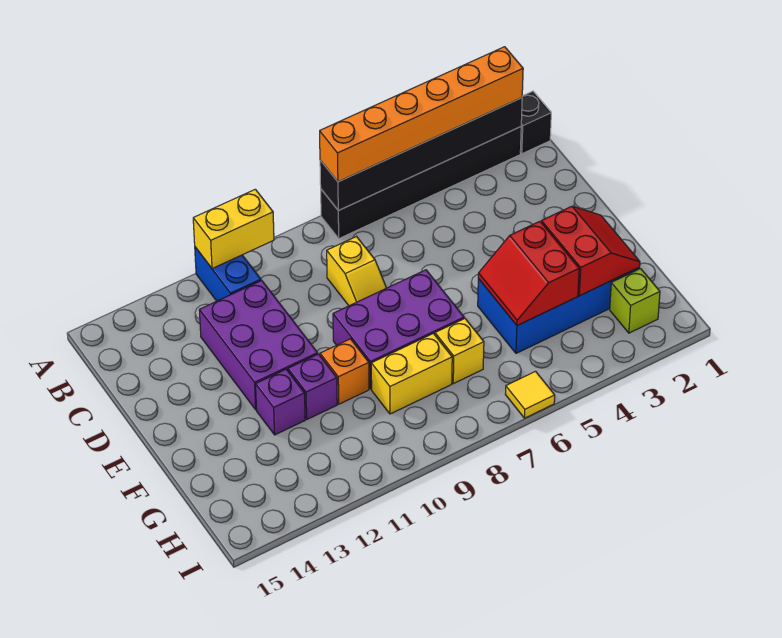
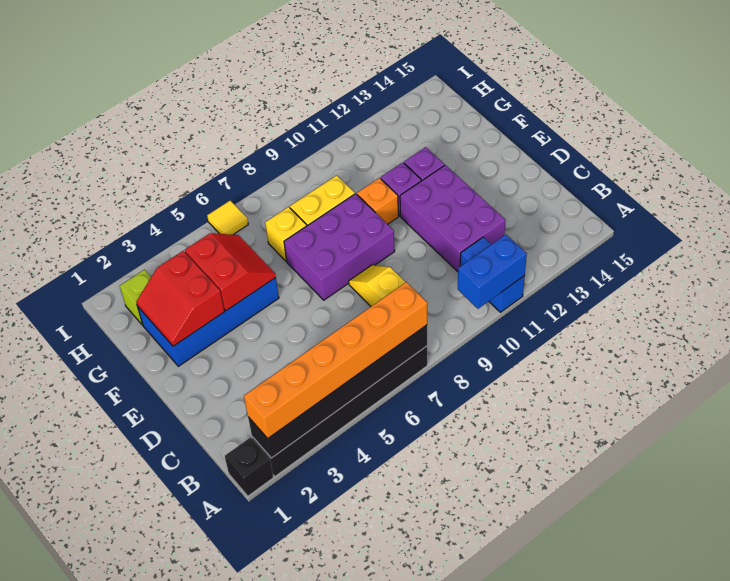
yellow 1x2 brick [193,189,274,269] -> blue 1x2 brick [458,235,527,309]

